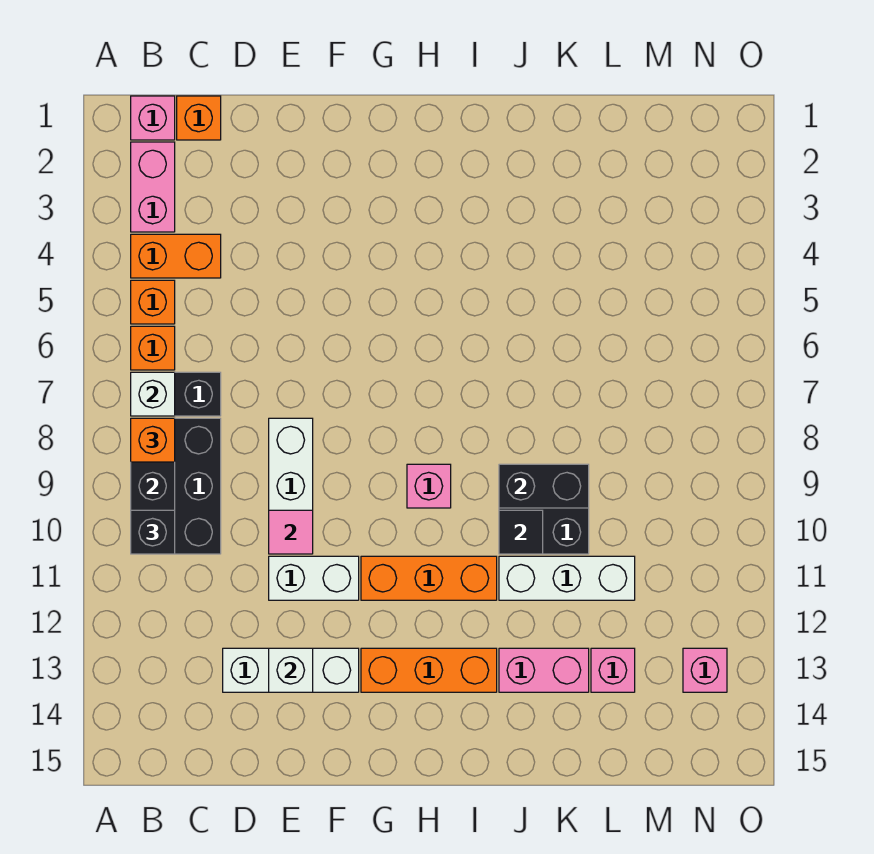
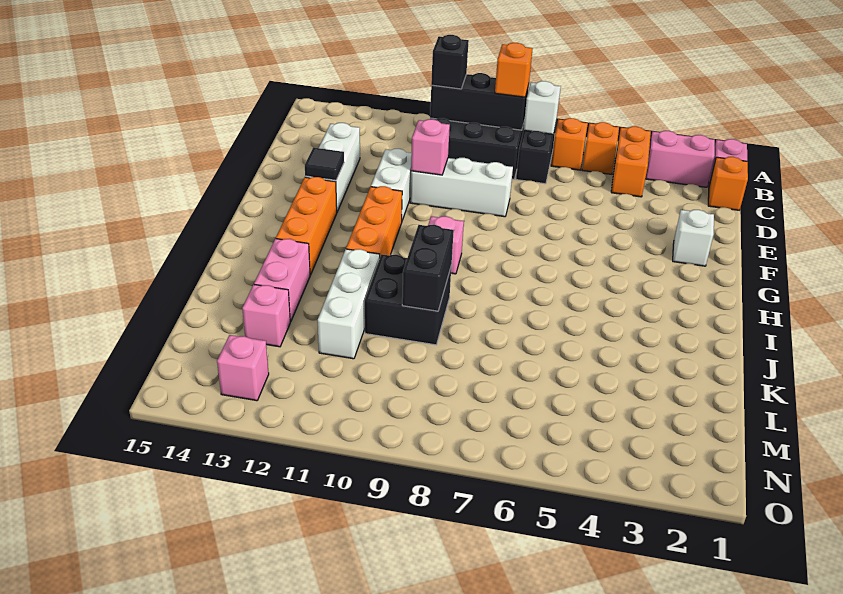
pink 1x1 tile [269,510,313,554] -> pink 1x1 brick [411,119,450,175]
white 1x1 brick [269,648,313,692] -> white 1x1 brick moved to [673,210,714,266]
black 1x1 tile [499,510,543,554] -> black 1x1 tile moved to [305,148,344,180]

